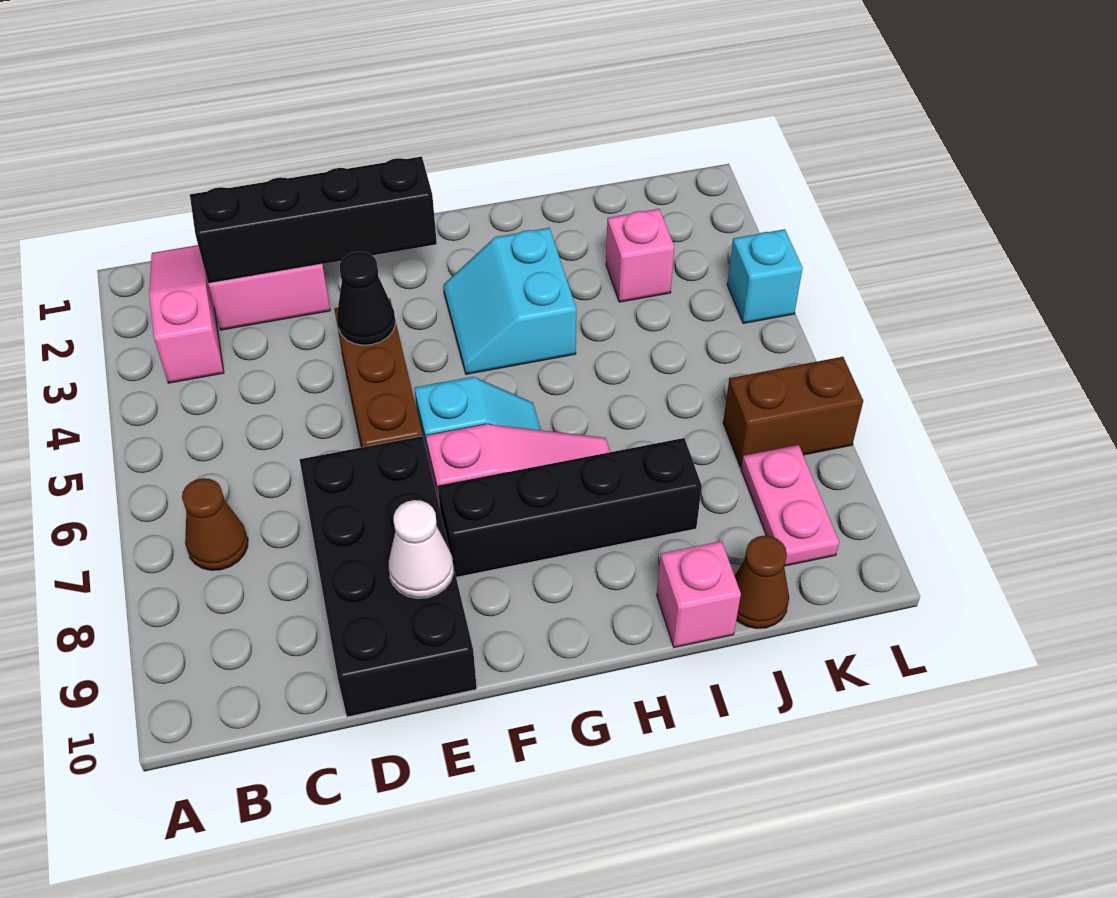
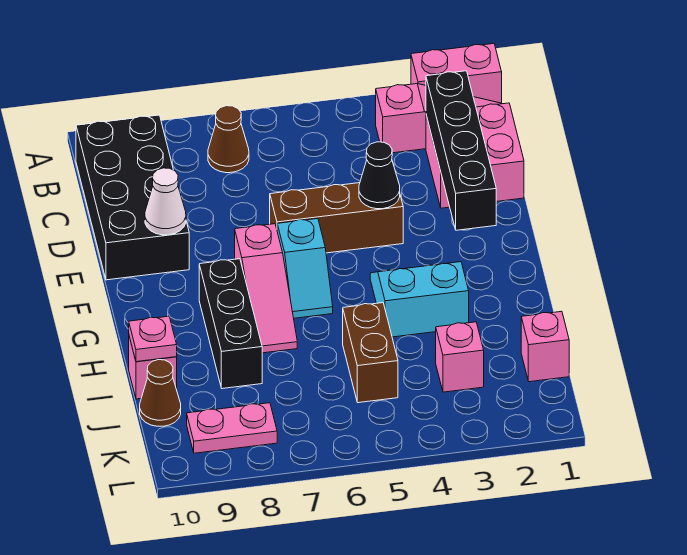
none -> pink 1x2 brick [411,44,502,103]
black 2x4 brick [300,436,477,717] -> black 2x4 brick turned to [76,115,189,280]
black 1x4 brick [438,438,702,577] -> black 1x3 brick [199,259,262,389]
none -> pink 1x1 plate [129,316,177,362]
none -> pink 1x1 brick [521,311,569,382]
brown 1x2 brick [723,357,863,467] -> brown 1x2 brick moved to [343,303,398,403]
cyan 1x1 brick [727,229,803,323] -> none

